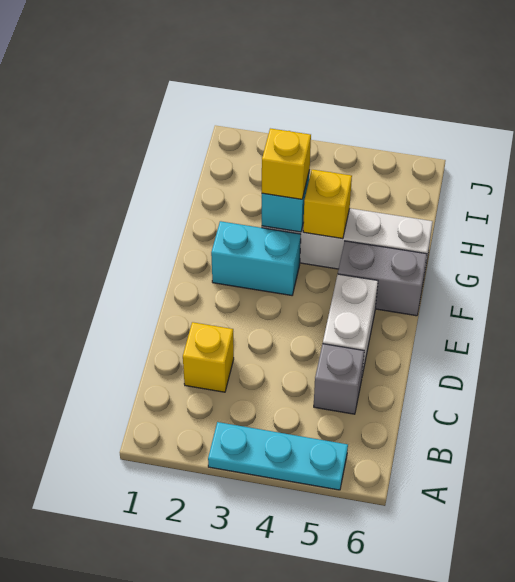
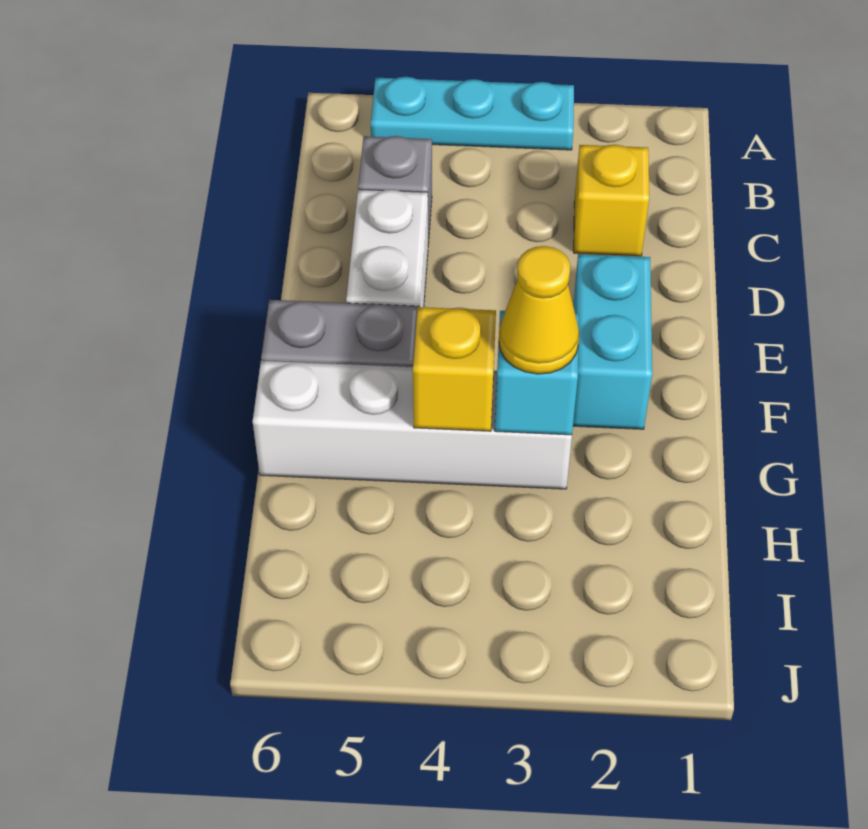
cyan 1x2 brick [211,221,301,295] -> cyan 1x2 brick turned to [573,254,652,429]
yellow 1x1 brick [262,128,311,199] -> yellow 1x1 cone [499,246,579,374]

